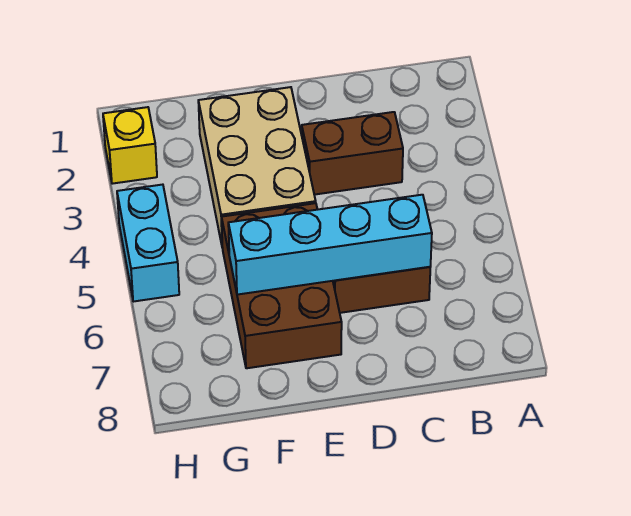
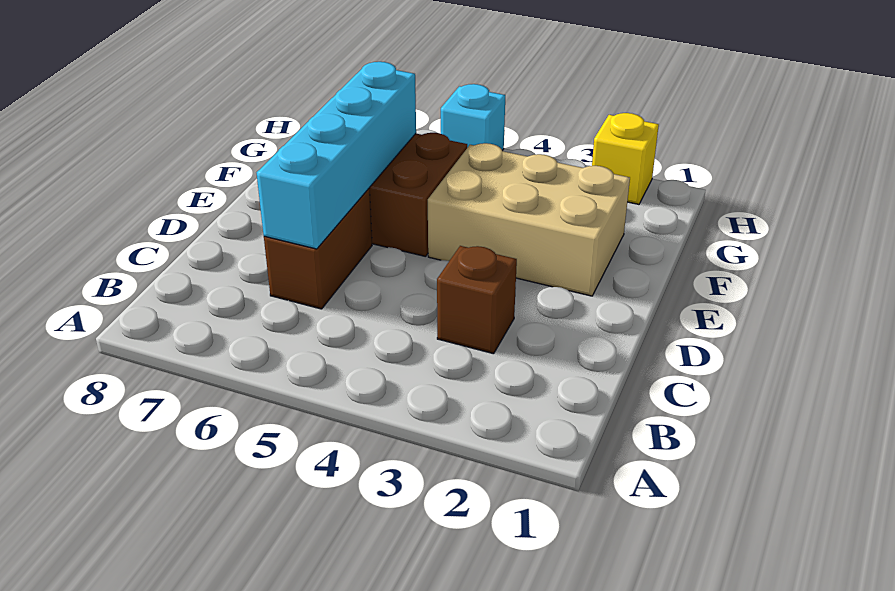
brown 1x2 brick [302,112,403,195] -> brown 1x1 brick [437,246,517,354]
cyan 1x2 brick [117,185,179,302] -> cyan 1x1 brick [441,84,505,150]

